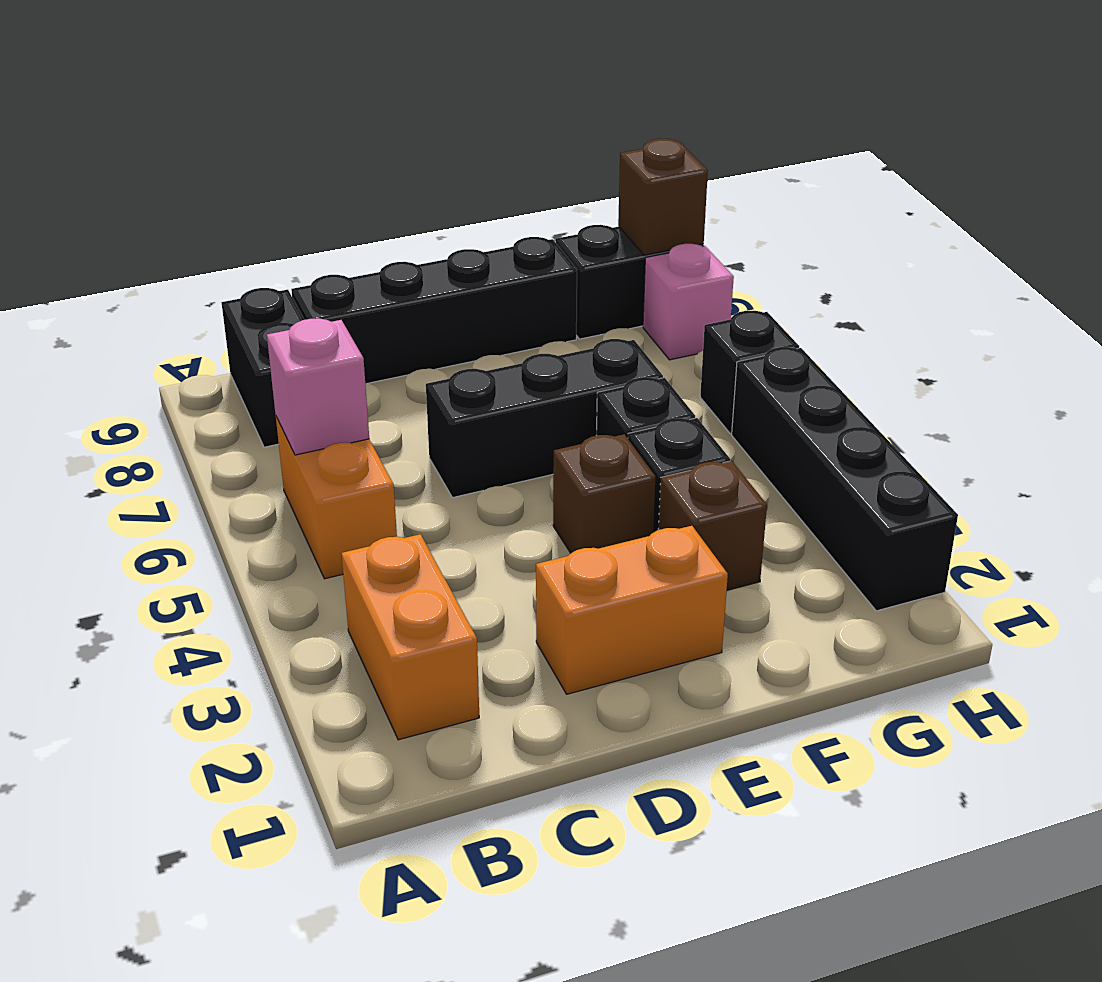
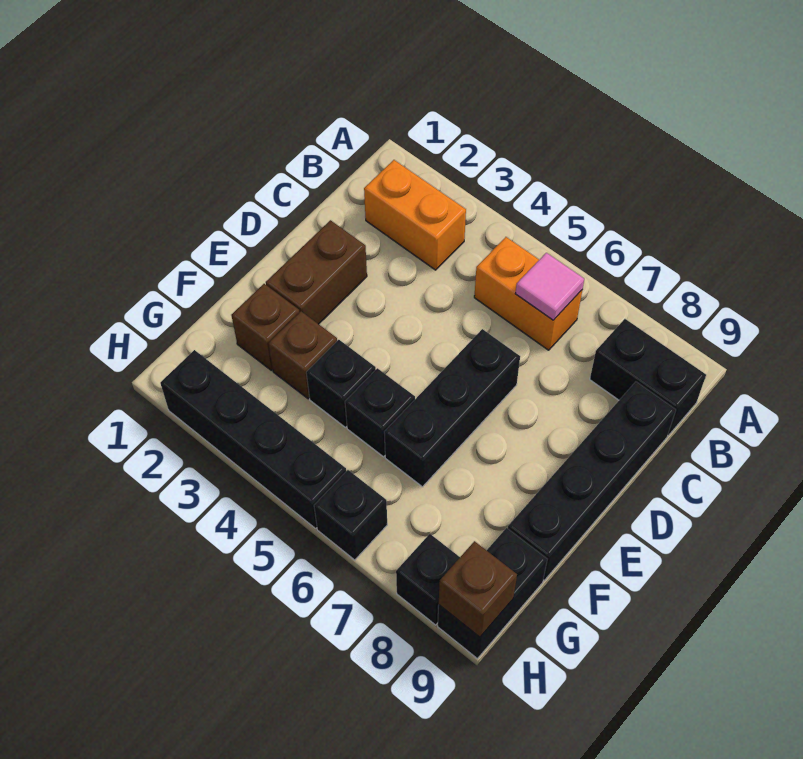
pink 1x1 brick [267,318,369,455] -> pink 1x1 tile [515,253,584,320]
orange 1x2 brick [536,526,728,694] -> brown 1x2 brick [266,220,367,324]
brown 1x1 brick [553,434,656,553] -> brown 1x1 brick moved to [231,284,300,370]
pink 1x1 brick [643,244,734,360] -> black 1x1 brick [396,534,460,625]

